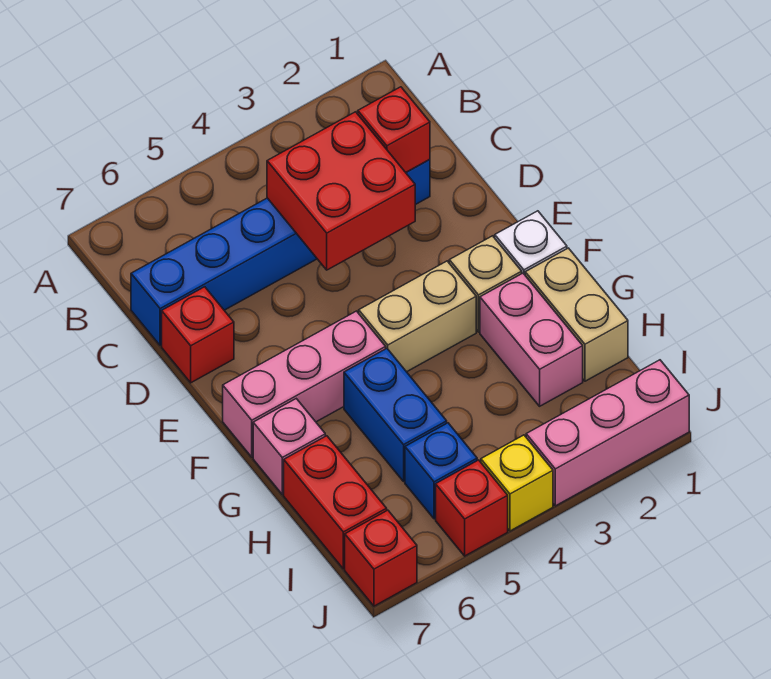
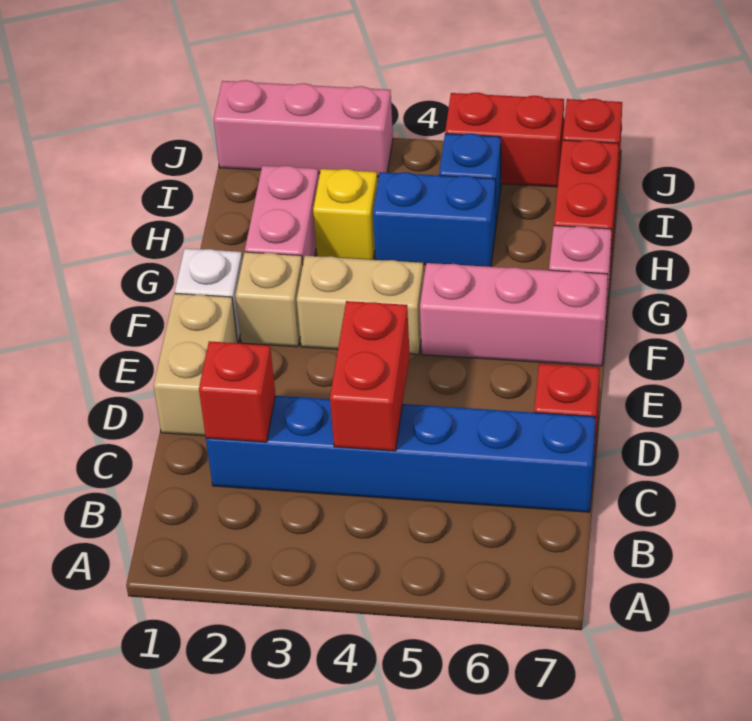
red 2x2 brick [267,112,415,270] -> red 1x2 brick [330,301,410,451]
tan 1x2 brick [525,248,628,381] -> tan 1x2 brick moved to [153,293,238,436]
blue 1x2 brick [344,349,447,481] -> blue 1x2 brick turned to [373,172,496,267]
yellow 1x1 brick [481,435,553,531] -> yellow 1x1 brick moved to [313,169,378,260]
red 1x1 brick [436,460,508,556] -> red 1x2 brick [445,93,564,187]

